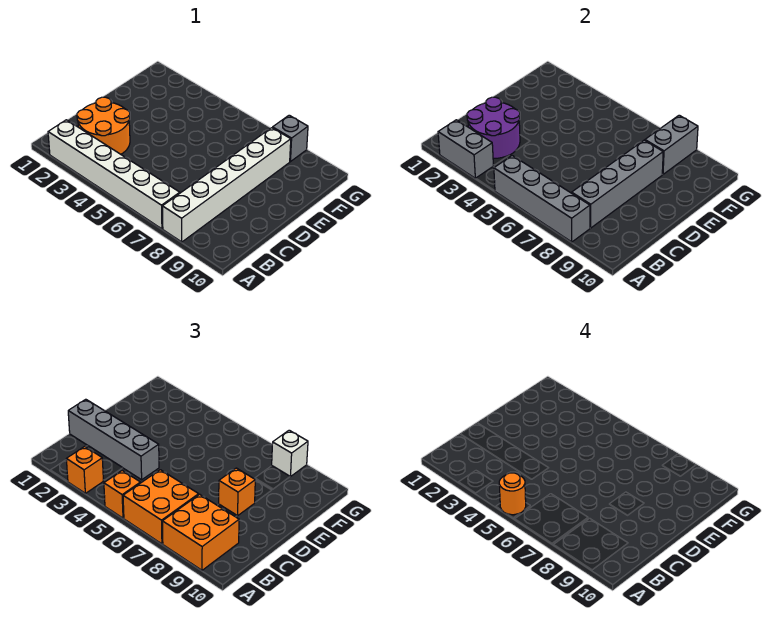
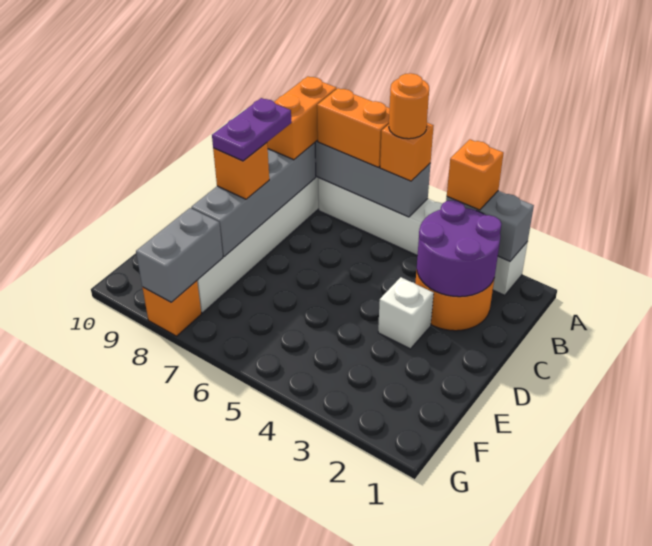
orange 2x2 brick [123,470,199,544] -> orange 1x2 brick [317,88,390,167]
orange 2x2 brick [162,494,239,570] -> orange 1x2 brick [267,76,337,160]
grey 1x4 brick [68,399,159,480] -> none
none -> purple 1x2 plate [212,98,291,161]
grey 1x1 brick [273,115,308,162] -> orange 1x1 brick [142,281,201,336]
white 1x1 brick [272,430,308,477] -> white 1x1 brick moved to [378,277,434,349]

